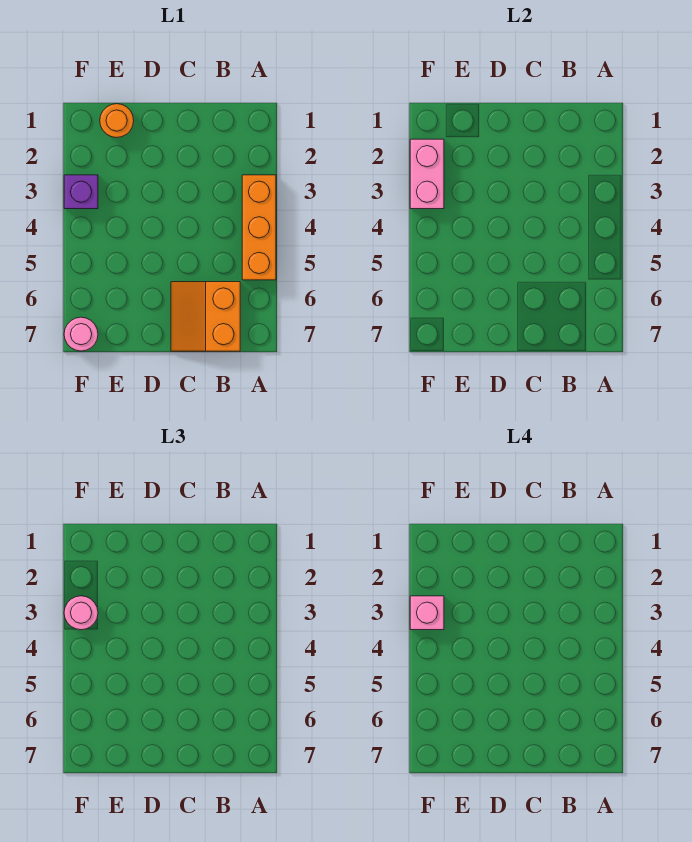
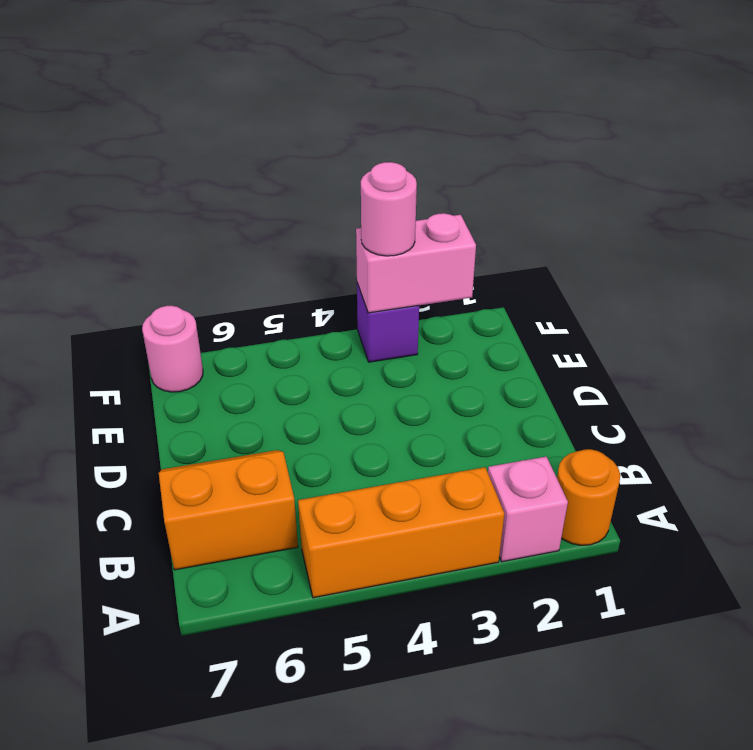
orange 1x1 round brick [100,104,134,138] -> orange 1x1 round brick moved to [557,449,620,545]
pink 1x1 brick [410,596,444,630] -> pink 1x1 brick moved to [488,456,568,562]

